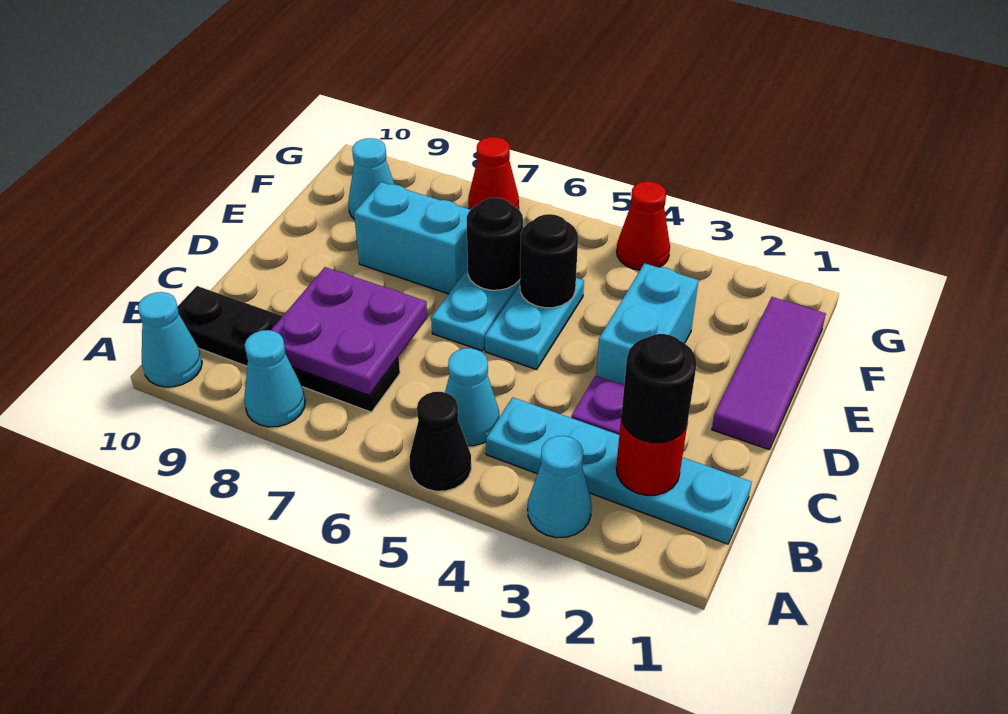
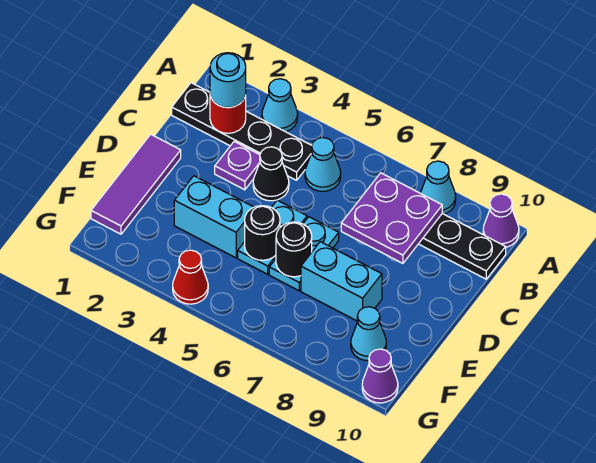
black 1x1 cone [410,392,471,491] -> black 1x1 cone moved to [253,147,289,201]
cyan 1x1 cone [138,292,202,387] -> purple 1x1 cone [483,194,519,247]
cyan 1x4 plate [486,397,752,544] -> black 1x4 plate [172,83,312,180]
black 1x1 round brick [621,334,697,443] -> cyan 1x1 round brick [210,53,246,107]
cyan 1x2 brick [596,263,699,385] -> cyan 1x2 brick turned to [174,176,254,258]
red 1x1 cone [468,137,519,210] -> none
none -> purple 1x1 cone [362,349,398,403]

